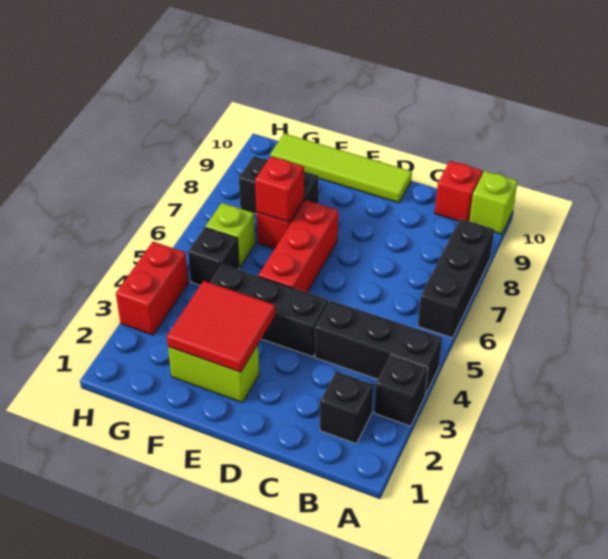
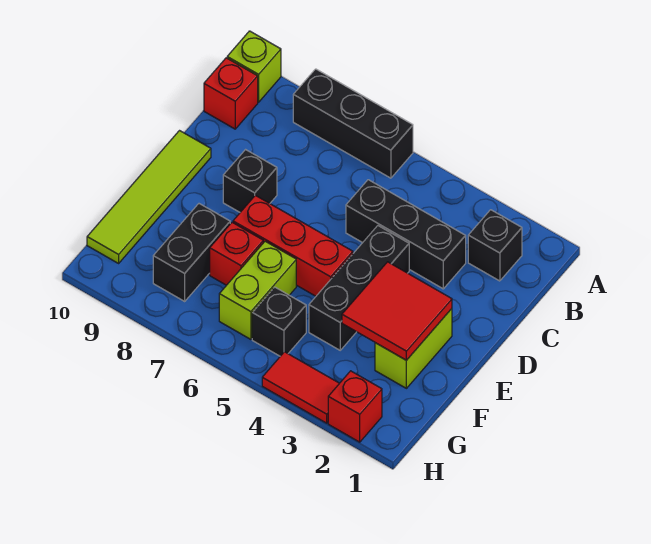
black 1x1 brick [374,355,428,426] -> black 1x1 brick moved to [223,150,277,212]
black 1x3 brick [315,300,442,395] -> black 1x3 brick turned to [346,180,466,289]
red 1x1 brick [255,157,304,222] -> red 1x1 brick moved to [328,371,382,442]
lime 1x1 brick [206,203,255,267] -> lime 1x2 brick [219,241,296,339]
red 1x2 brick [116,242,188,335] -> red 1x2 tile [262,352,339,423]

